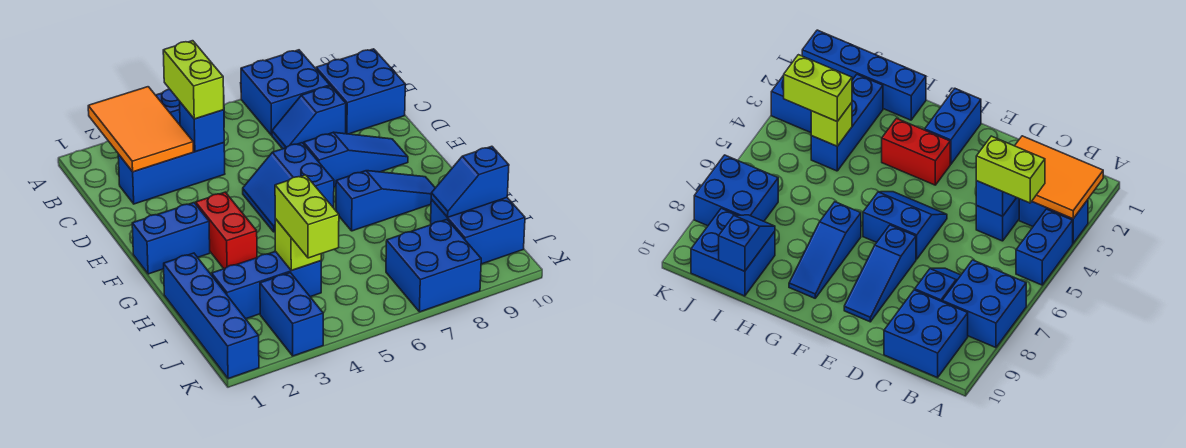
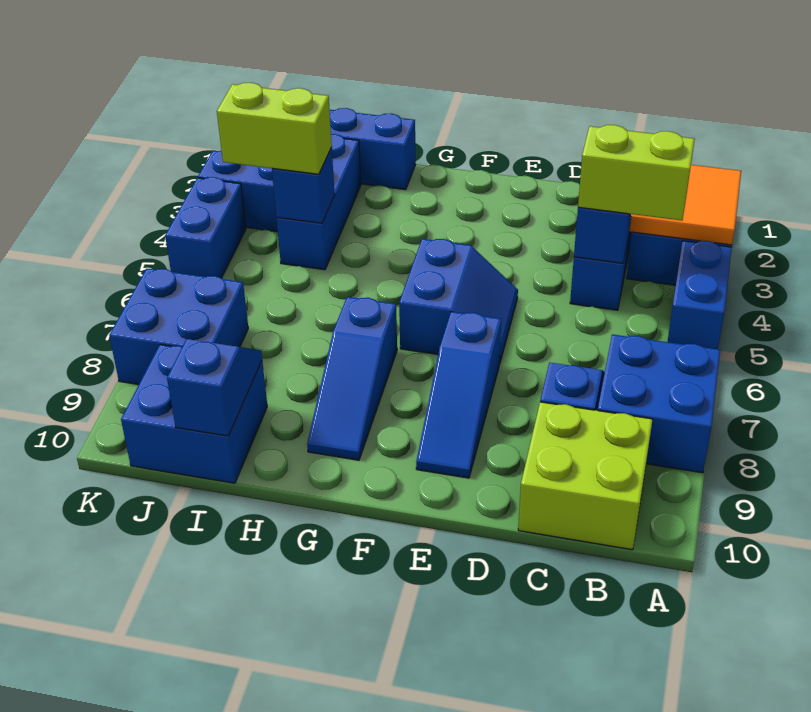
blue 2x2 brick [316,49,405,134] -> lime 2x2 brick [518,402,653,550]
blue 2x2 slope [243,143,334,232] -> blue 2x2 slope turned to [399,239,518,362]
blue 1x2 brick [132,203,210,274] -> blue 1x2 brick moved to [165,177,246,278]
red 1x2 brick [196,192,257,269] -> none
lime 1x1 brick [275,219,321,271] -> blue 1x1 brick [272,147,335,223]

